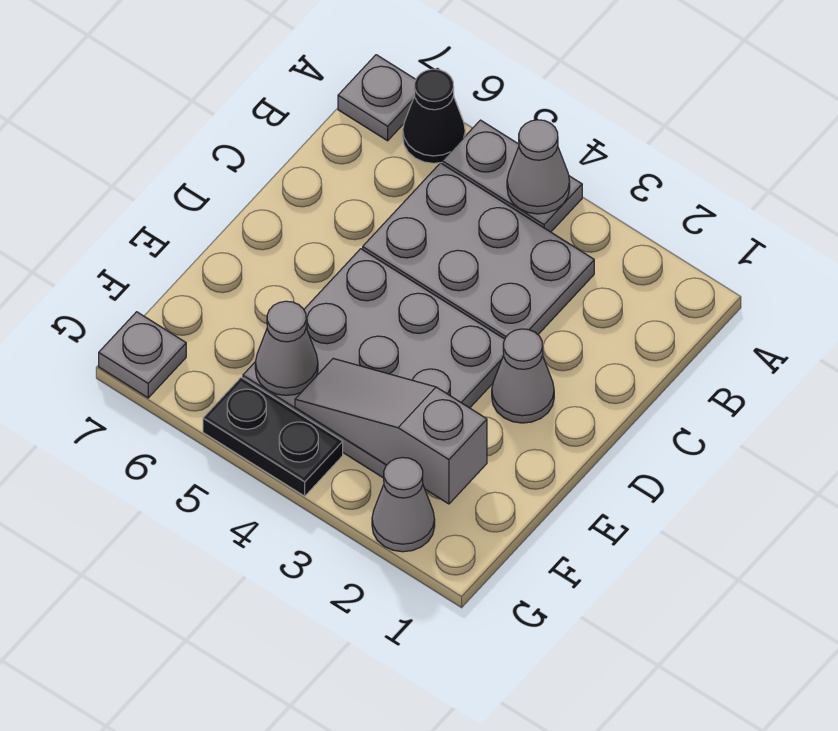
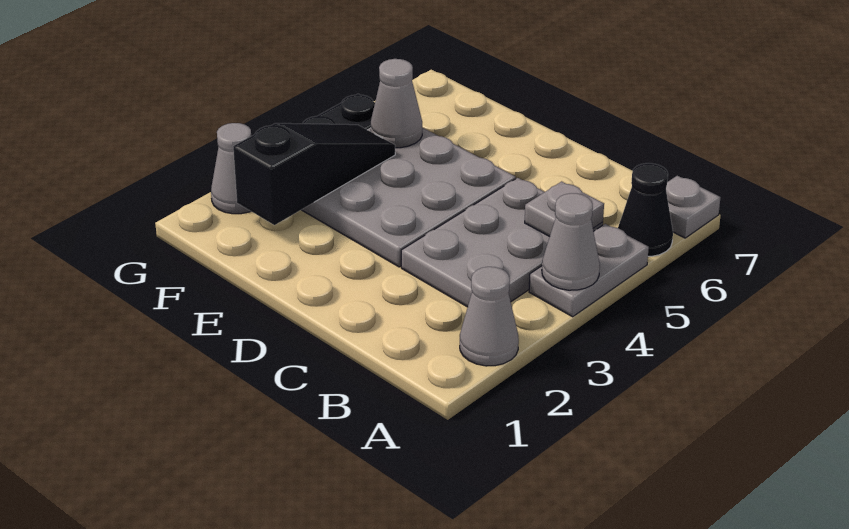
grey 1x1 cone [492,329,554,423] -> grey 1x1 cone moved to [460,267,519,366]
grey 1x3 slope [295,359,487,504] -> black 1x3 slope [233,123,395,225]
grey 1x1 plate [99,312,186,398] -> grey 1x1 plate moved to [525,181,604,237]

